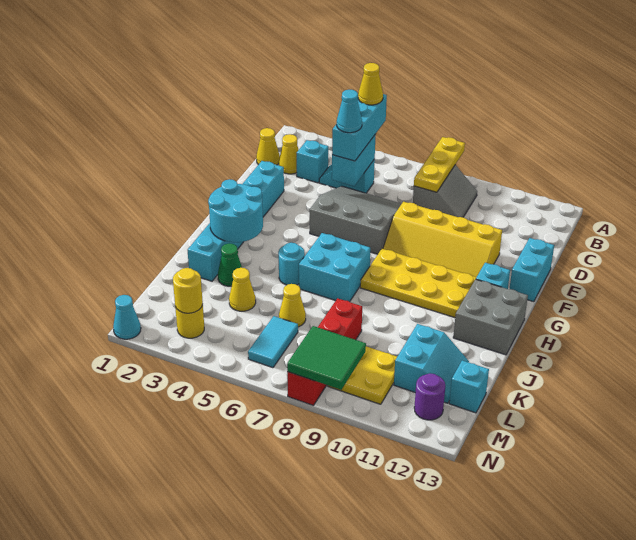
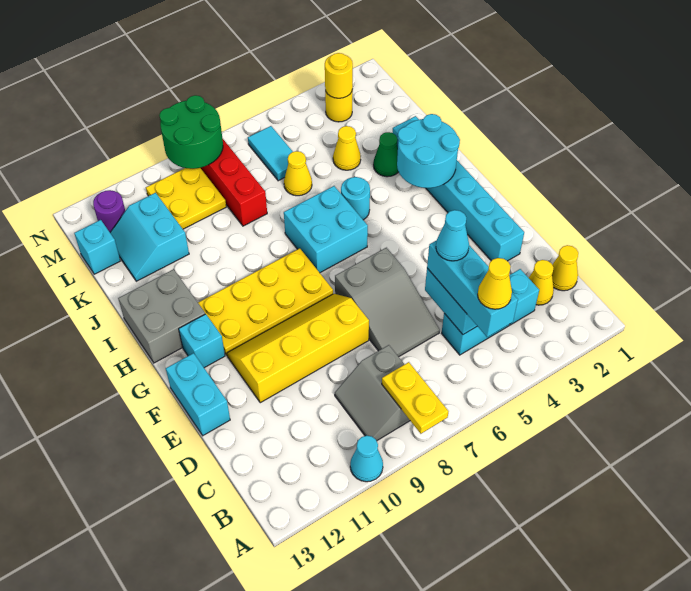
yellow 1x3 plate [414,137,465,192] -> yellow 1x2 plate [382,362,449,434]
grey 3x3 slope [310,186,402,254] -> grey 2x3 slope [335,248,440,357]
green 2x2 tile [287,326,366,390] -> green 2x2 round brick [159,95,223,169]
cyan 1x1 cone [113,295,141,339] -> cyan 1x1 cone moved to [350,436,383,482]

